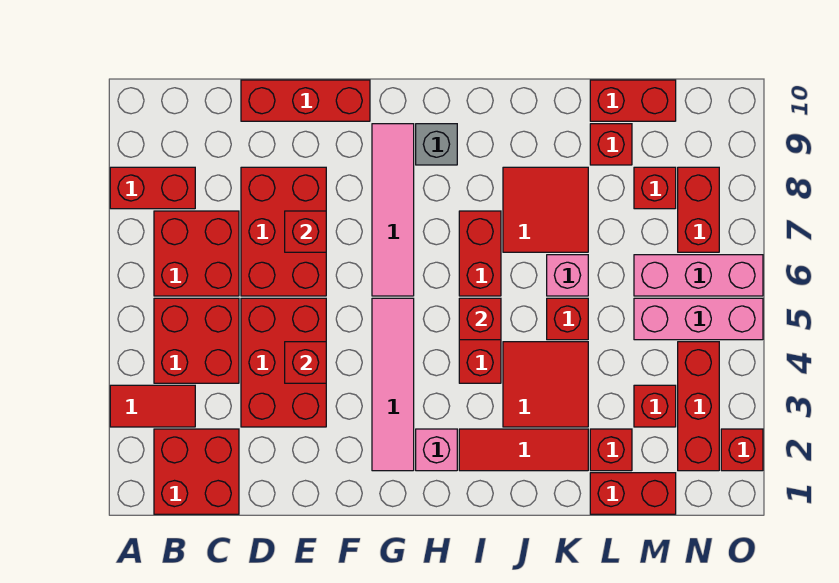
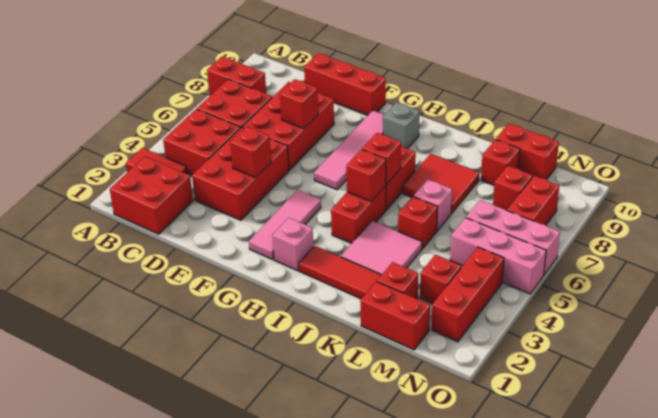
pink 1x4 tile [372,298,414,471] -> pink 1x3 tile [249,190,321,260]
red 2x2 tile [503,342,588,427] -> pink 2x2 tile [341,221,422,275]
red 1x1 brick [721,429,763,471] -> red 1x1 brick moved to [362,133,401,184]

